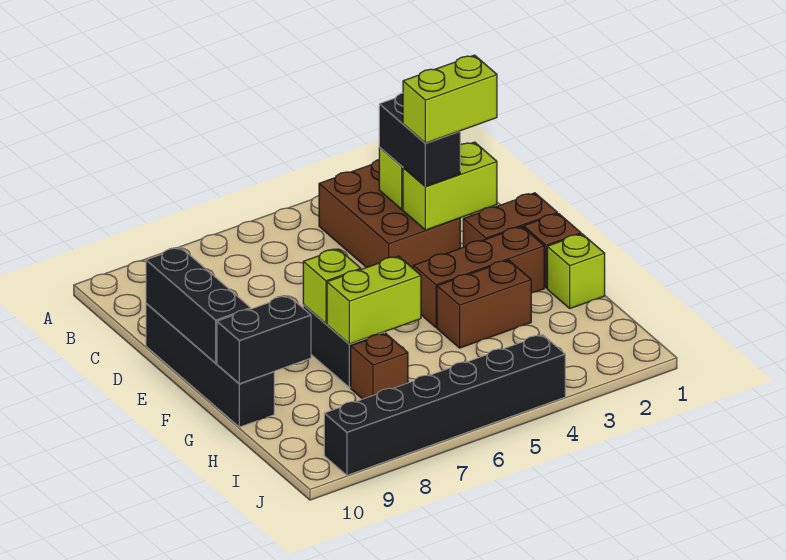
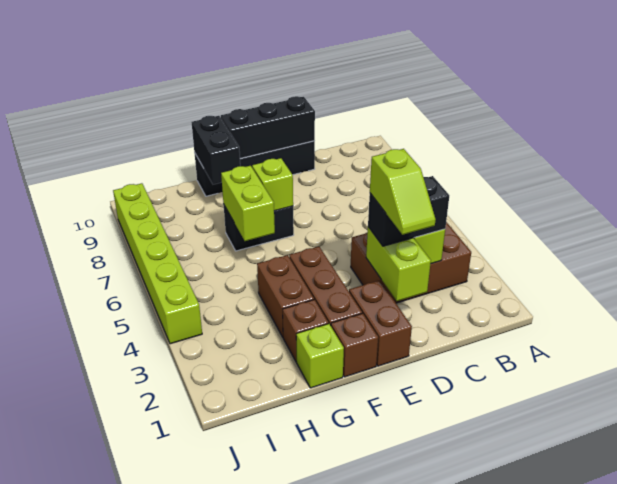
lime 1x2 brick [403,55,497,143] -> lime 1x2 slope [370,149,436,235]
brown 1x1 brick [351,333,408,399] -> brown 1x1 brick moved to [283,300,328,362]
black 1x6 brick [324,335,565,475] -> lime 1x6 brick [113,183,202,344]

